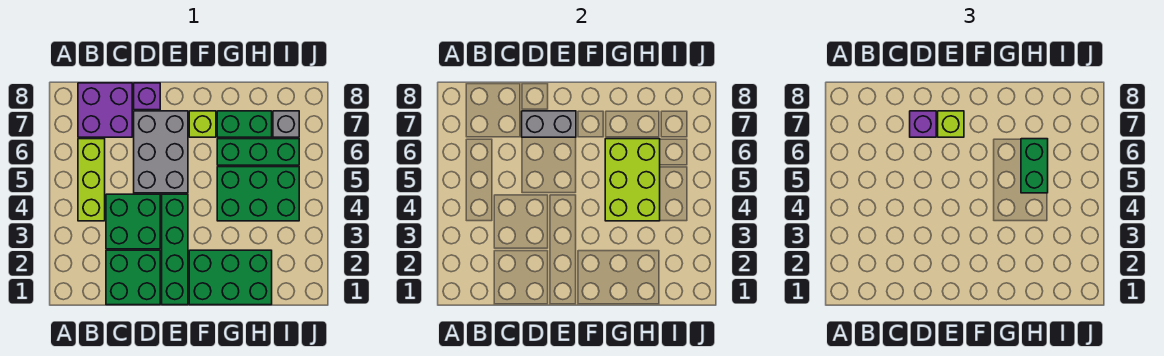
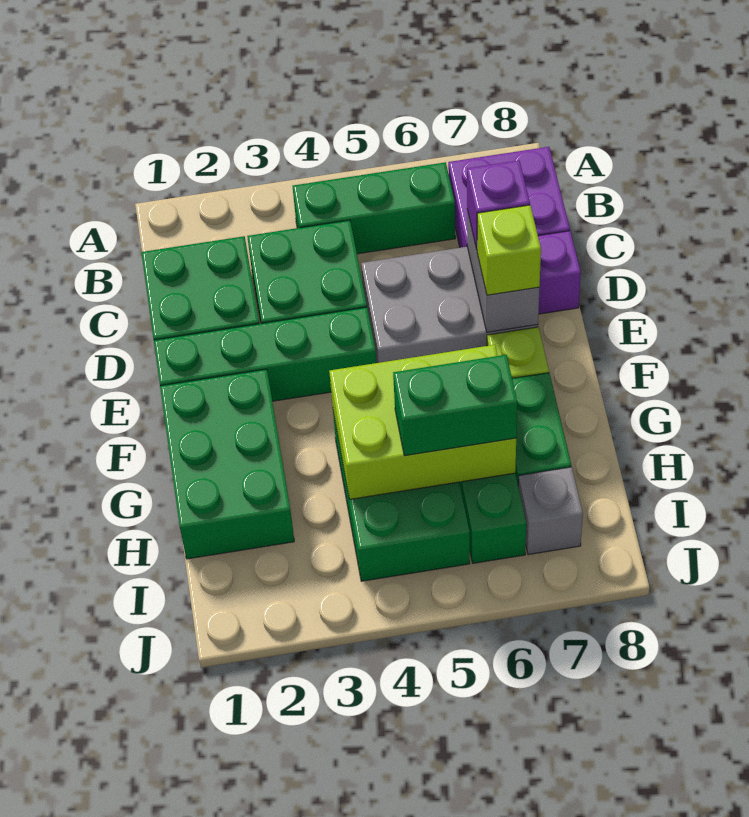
lime 1x3 brick [78,139,105,221] -> green 1x3 brick [293,162,455,254]

